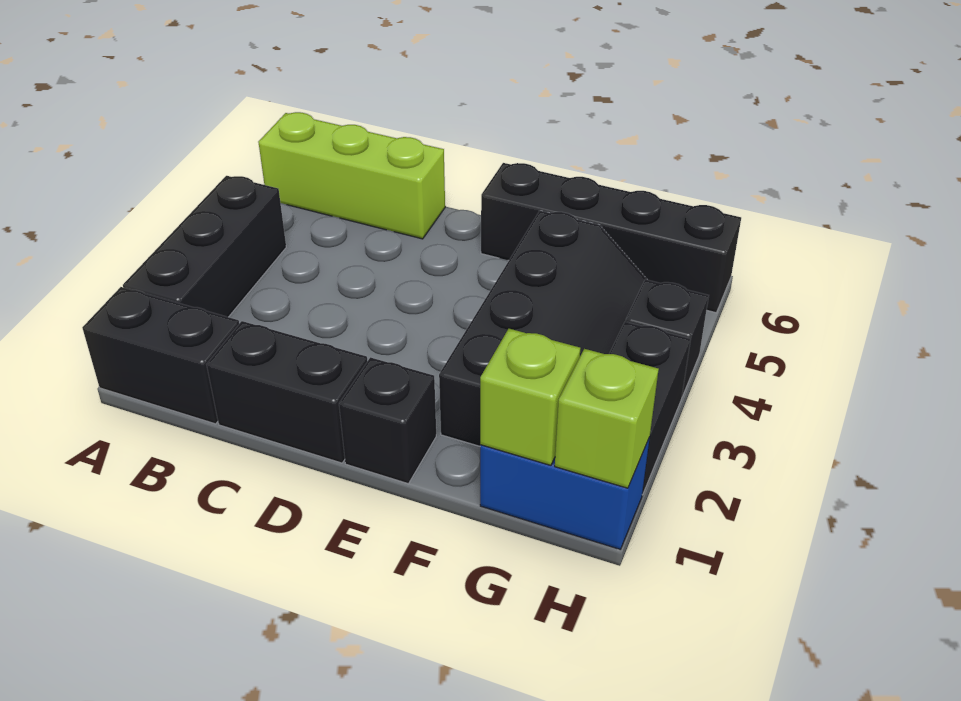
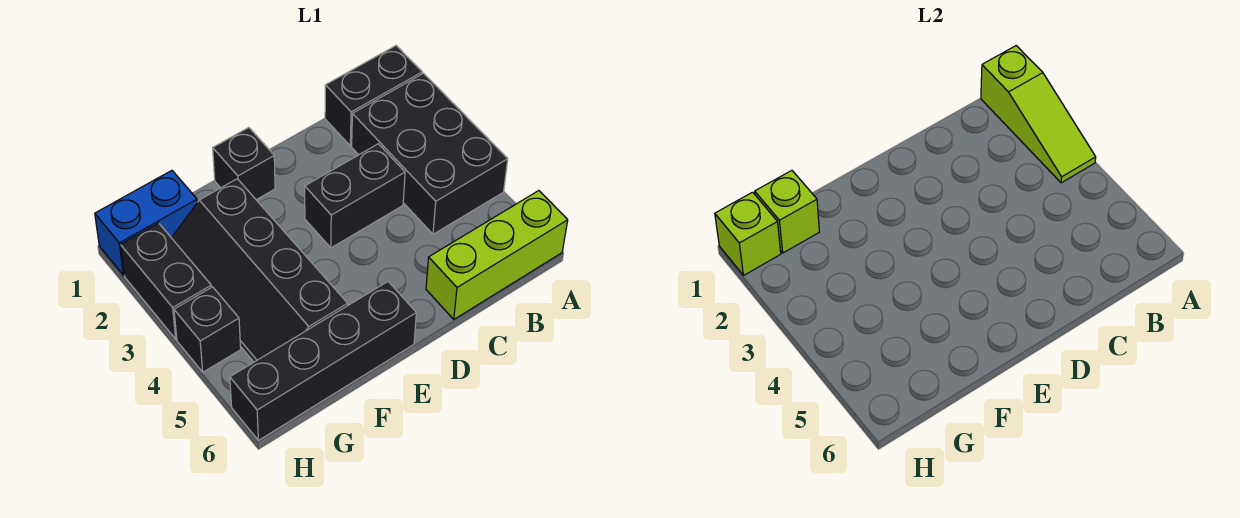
none -> lime 1x3 slope [981,46,1096,183]
black 1x3 brick [123,176,286,317] -> black 2x3 brick [352,73,508,234]
black 1x2 brick [207,321,367,463] -> black 1x2 brick moved to [305,144,405,248]

